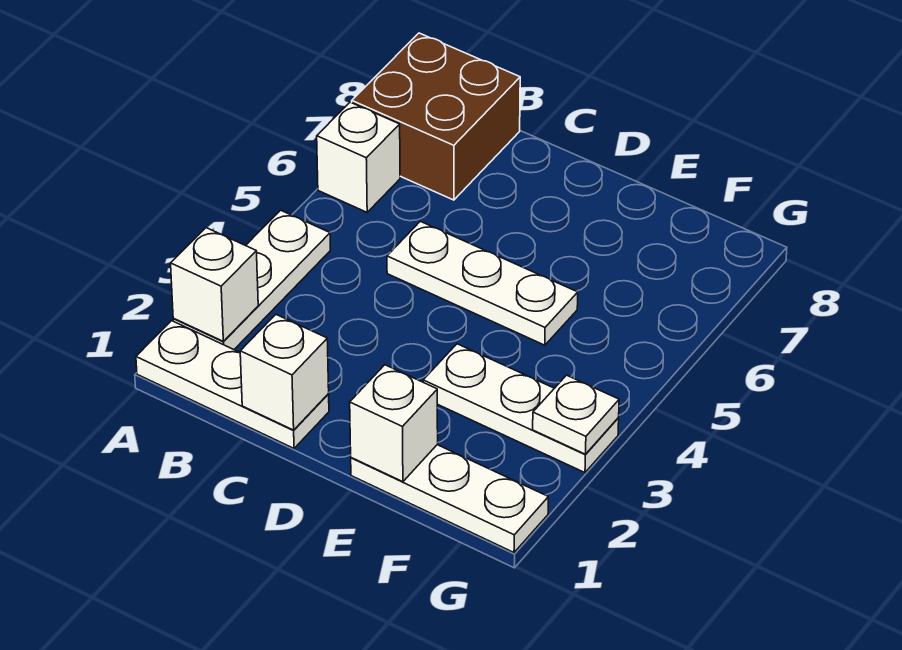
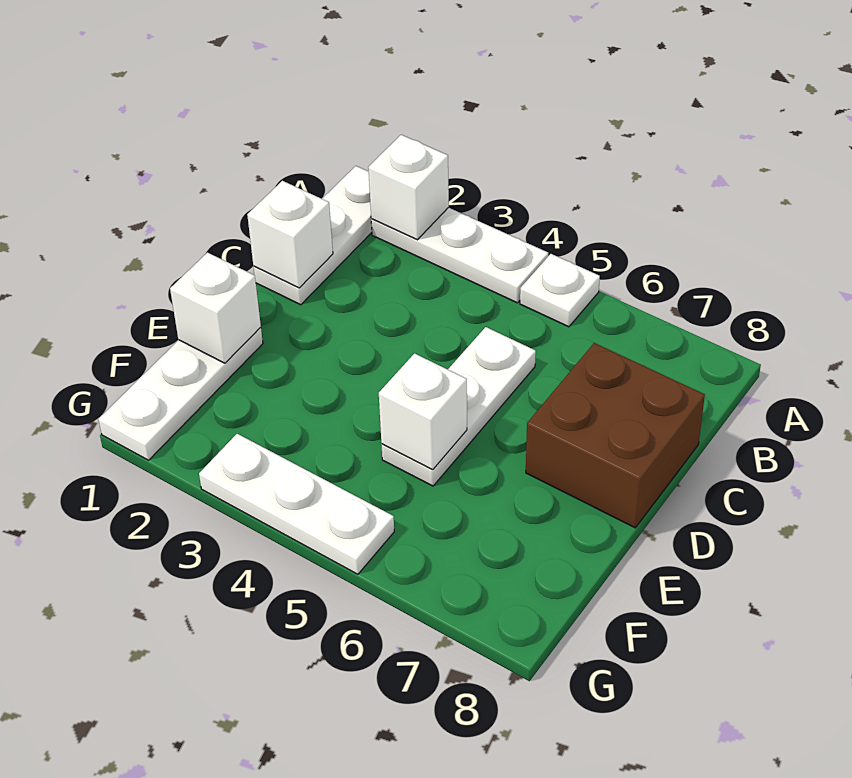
white 1x1 brick [317,102,400,212] -> white 1x1 brick moved to [379,353,467,470]
brown 2x2 brick [352,33,520,200] -> brown 2x2 brick moved to [526,343,705,528]
white 1x3 plate [423,344,619,473] -> white 1x3 plate turned to [199,434,394,574]
white 1x1 plate [533,375,619,454] -> white 1x1 plate moved to [520,254,600,327]

